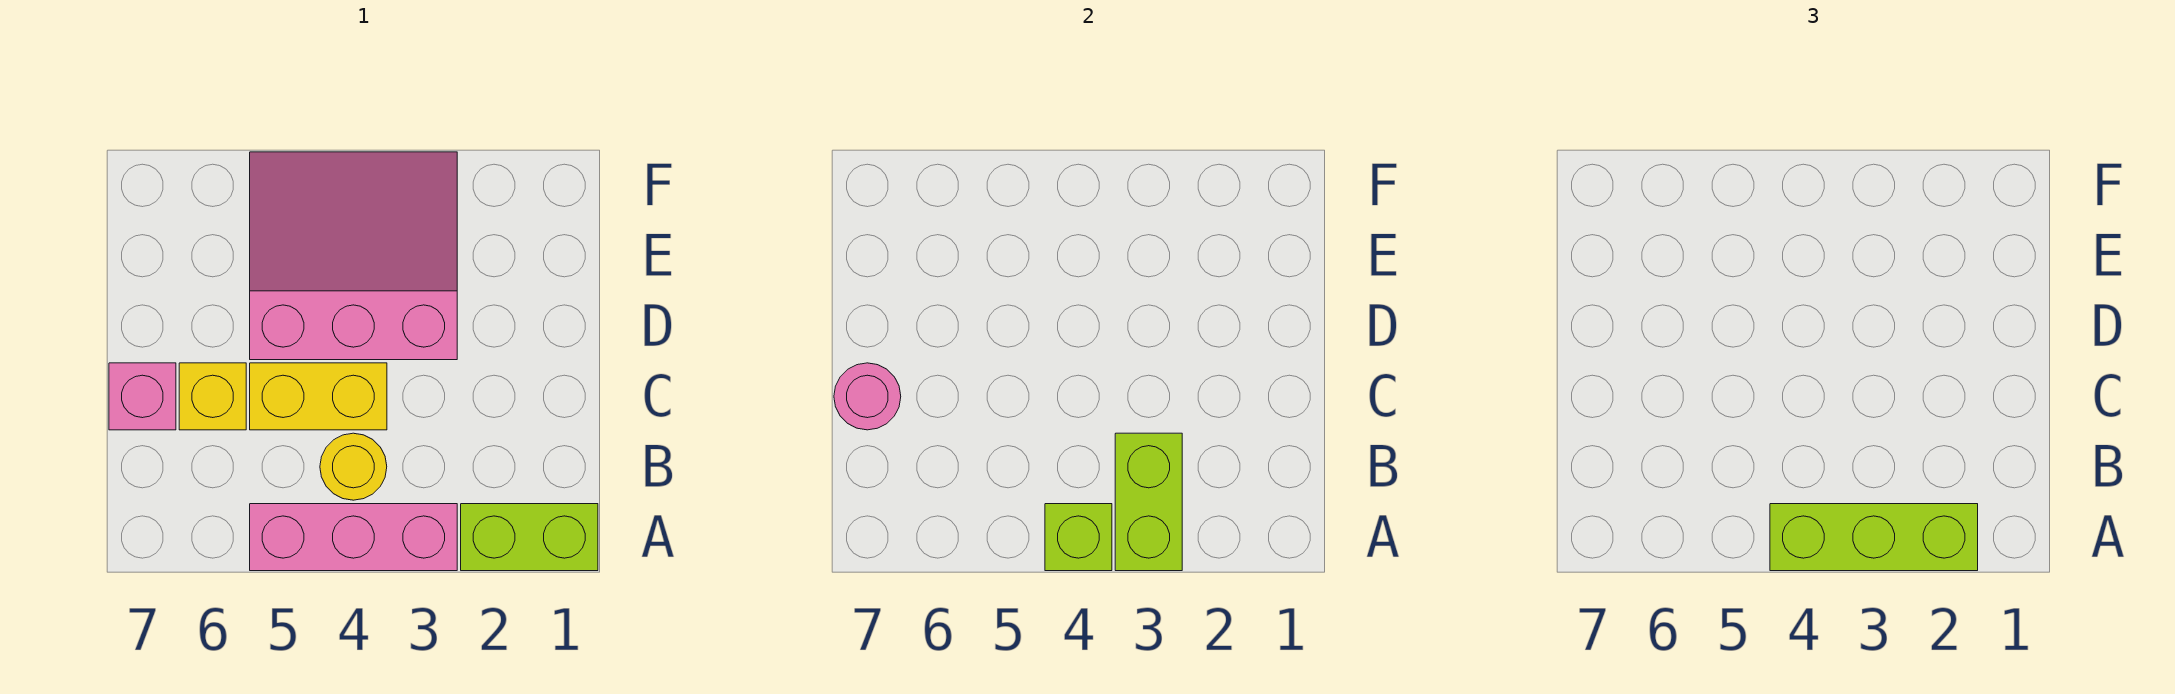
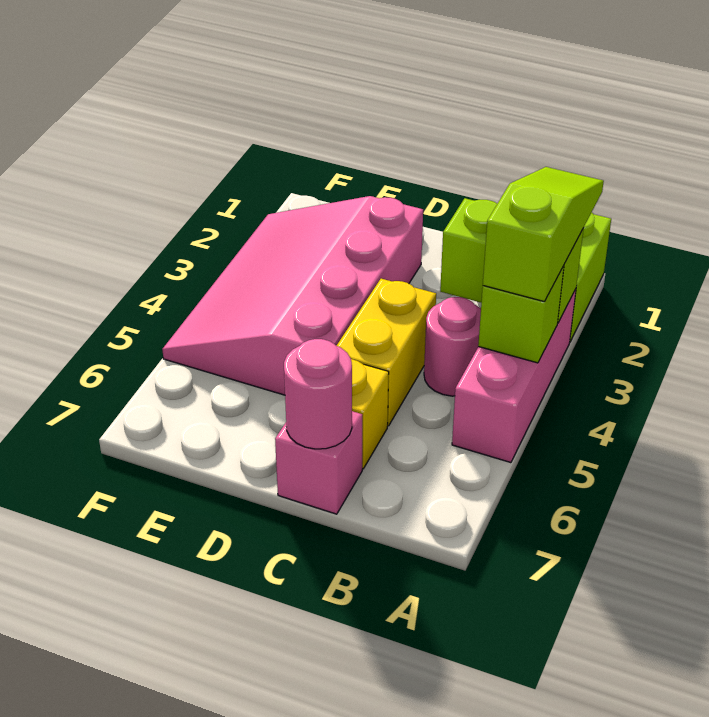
lime 1x3 brick [1770,504,1978,571] -> lime 1x3 slope [483,167,604,302]
yellow 1x1 round brick [320,433,387,500] -> pink 1x1 round brick [424,297,481,396]
pink 3x3 slope [250,152,457,360] -> pink 3x4 slope [162,196,423,395]

